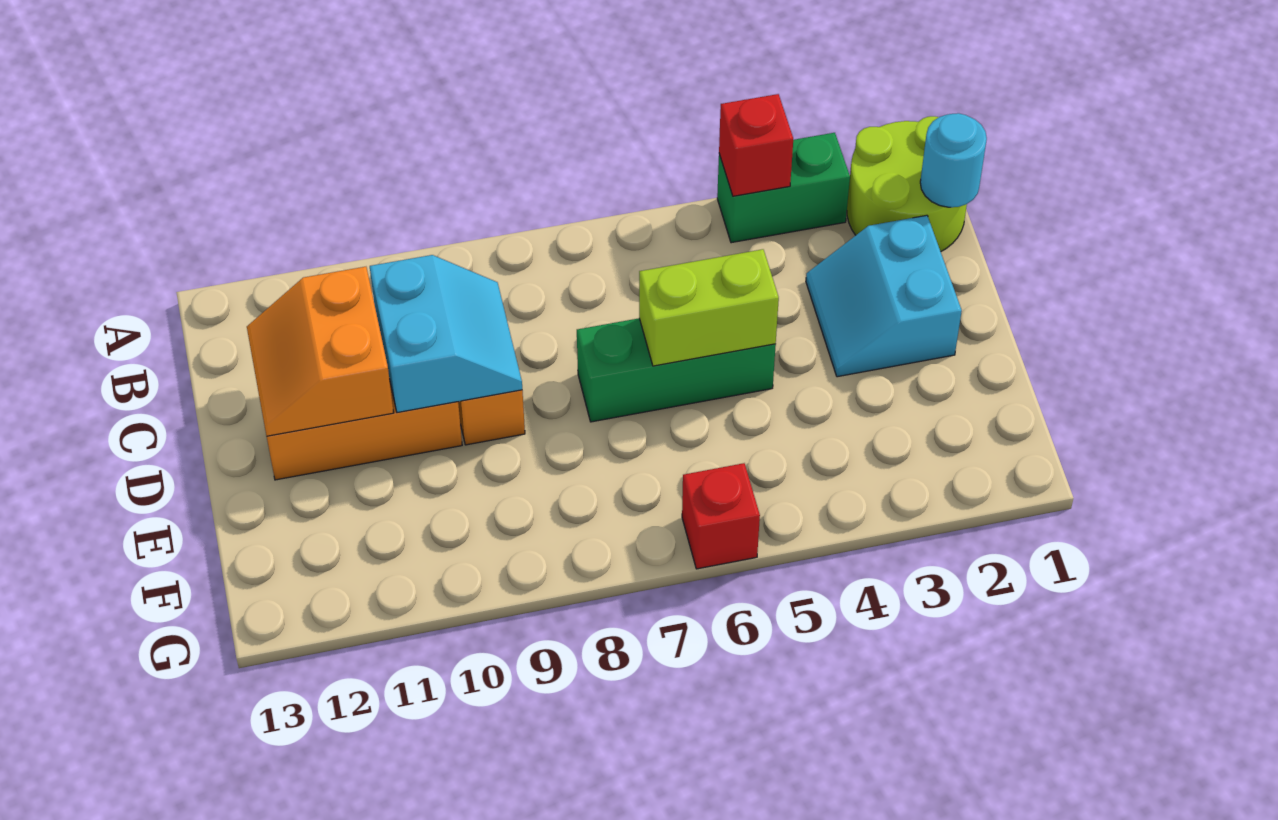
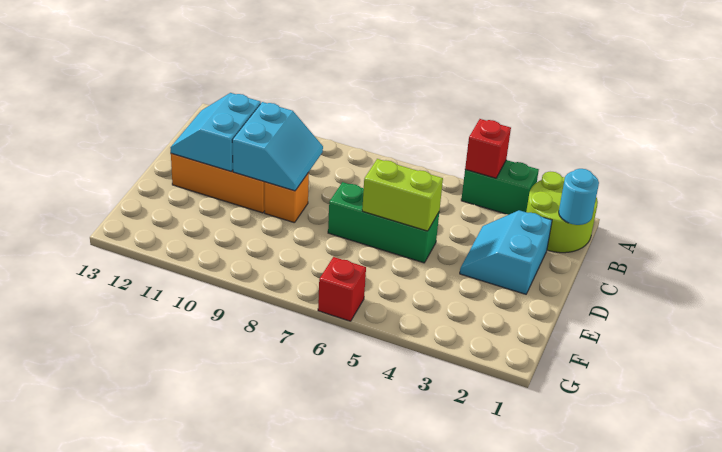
orange 2x2 slope [247,267,394,436] -> cyan 2x2 slope [170,93,261,171]

